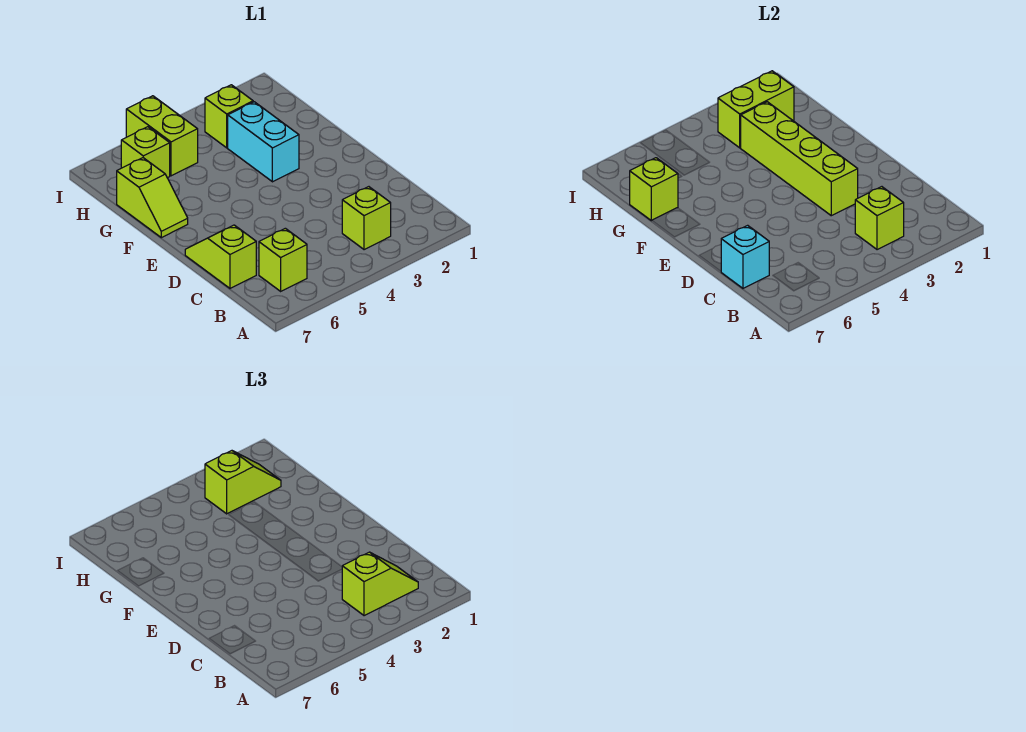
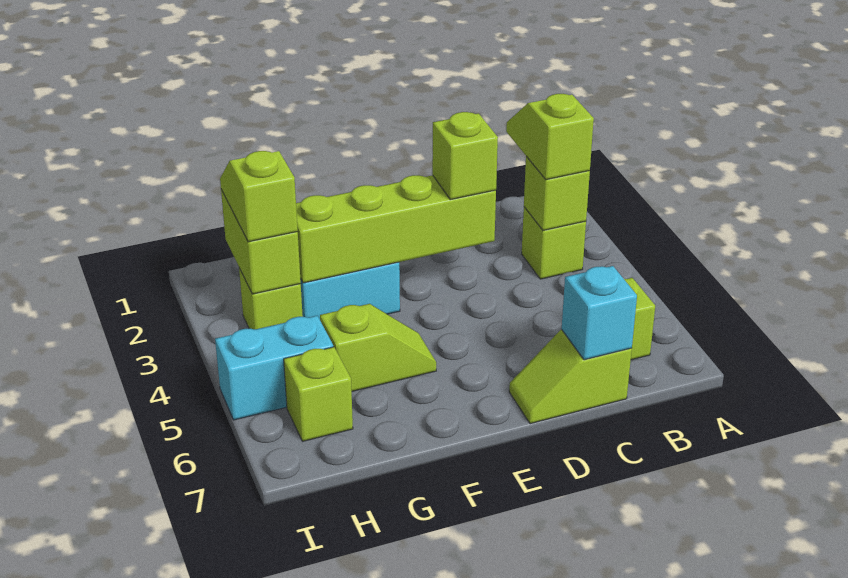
lime 1x2 slope [117,158,188,238] -> lime 1x2 slope moved to [320,304,436,391]
lime 1x1 brick [630,158,678,221] -> lime 1x1 brick moved to [432,112,498,200]
lime 1x2 brick [126,96,198,176] -> cyan 1x2 brick [215,316,333,420]

